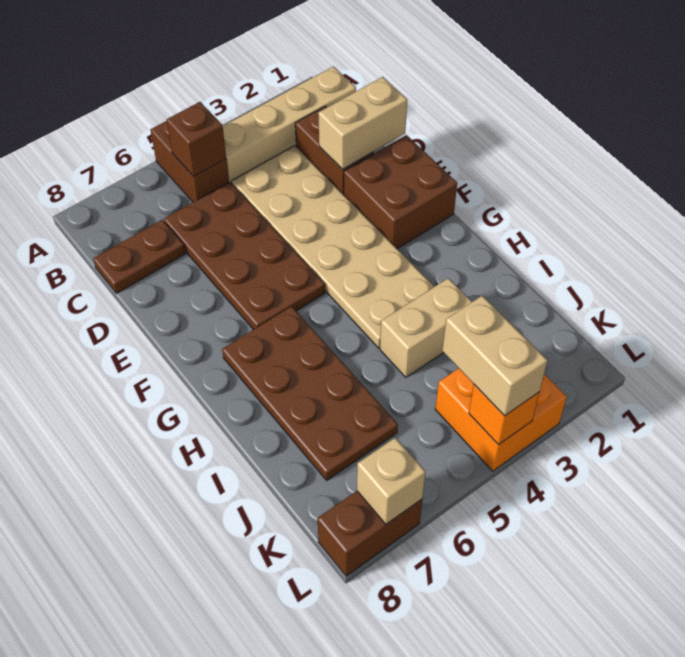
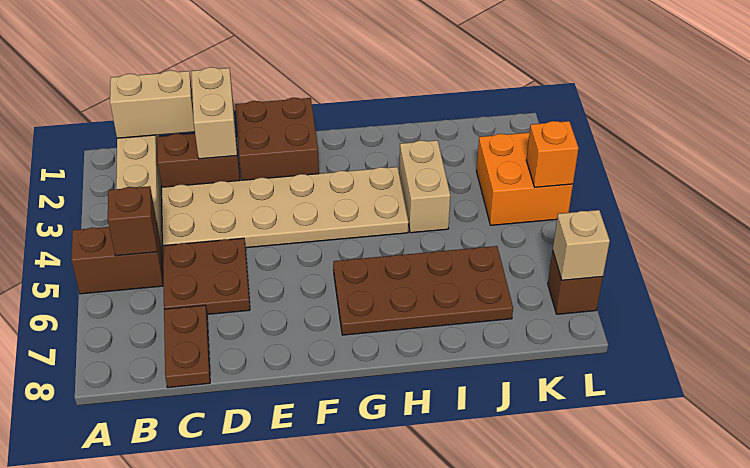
brown 2x4 plate [164,182,325,330] -> brown 2x2 plate [163,238,250,314]
tan 1x2 brick [442,295,548,416] -> tan 1x2 brick moved to [110,70,195,138]
brown 1x2 brick [318,491,422,576] -> brown 1x1 brick [548,251,603,314]

